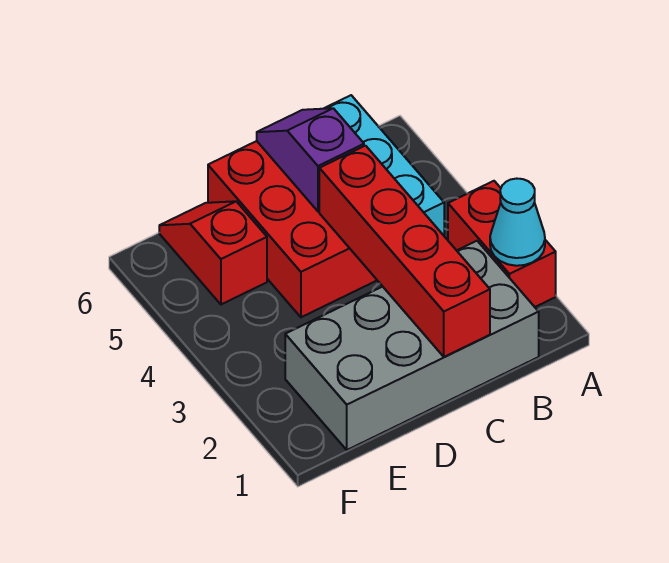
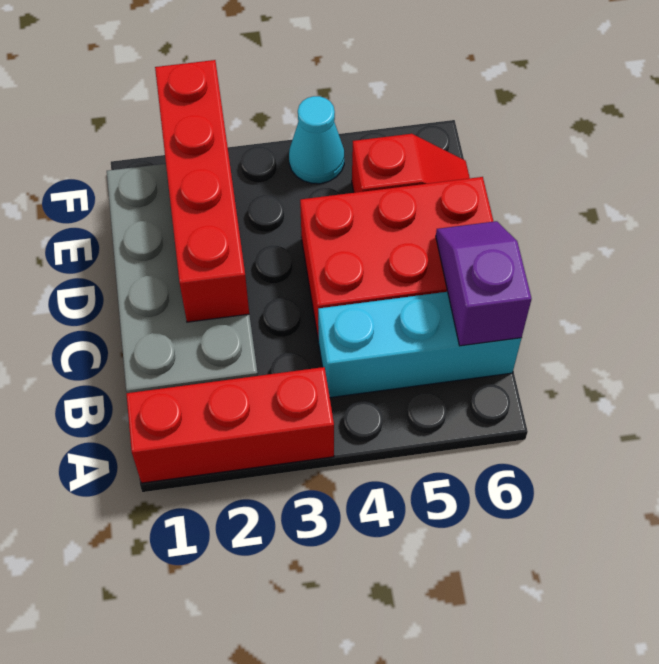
red 1x2 brick [448,181,556,307] -> red 1x3 brick [127,367,334,483]
cyan 1x1 cone [490,179,545,266] -> cyan 1x1 cone moved to [289,96,344,184]
red 1x4 brick [319,146,490,357] -> red 1x4 brick turned to [155,60,249,322]
purple 1x2 slope [257,108,364,211] -> purple 1x2 slope turned to [436,221,532,346]

